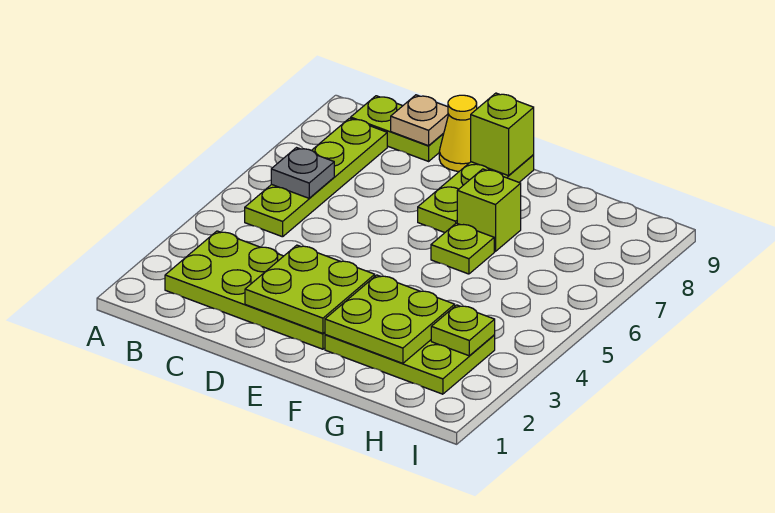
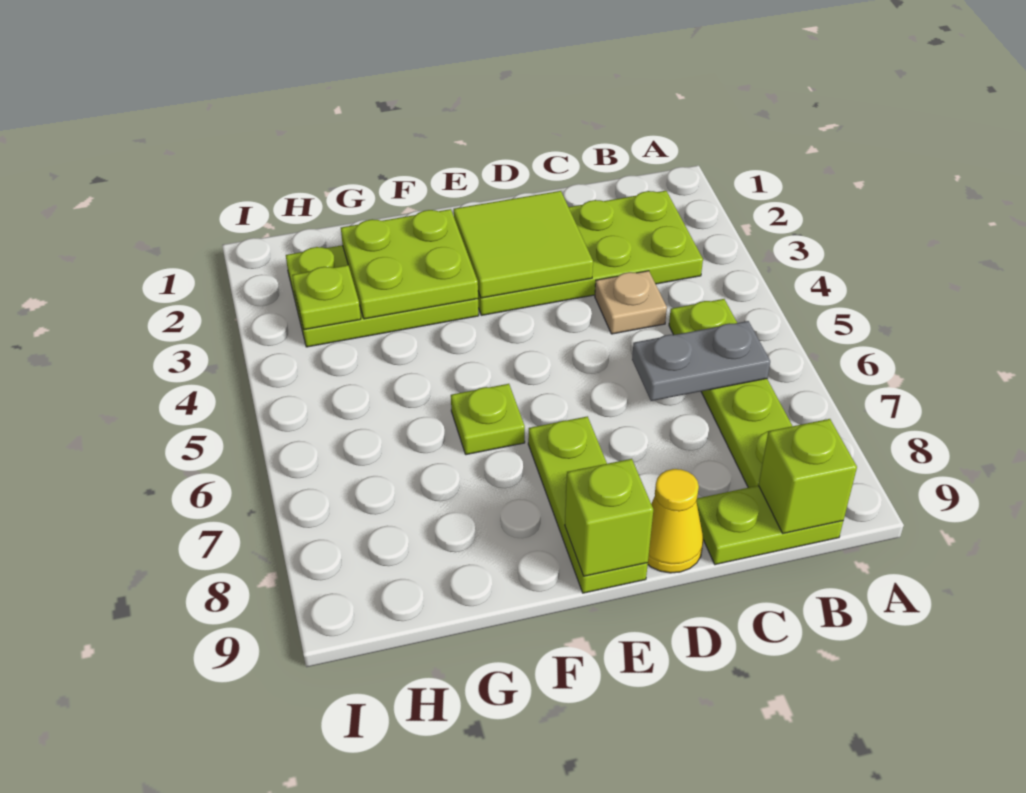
grey 1x1 plate [271,148,334,198] -> grey 1x2 plate [632,321,770,401]
tan 1x1 plate [391,95,449,146] -> tan 1x1 plate moved to [595,271,667,334]
lime 2x2 plate [245,245,375,333] -> lime 2x2 tile [454,191,593,298]
lime 1x1 brick [457,169,521,252] -> lime 1x1 brick moved to [758,419,857,533]

